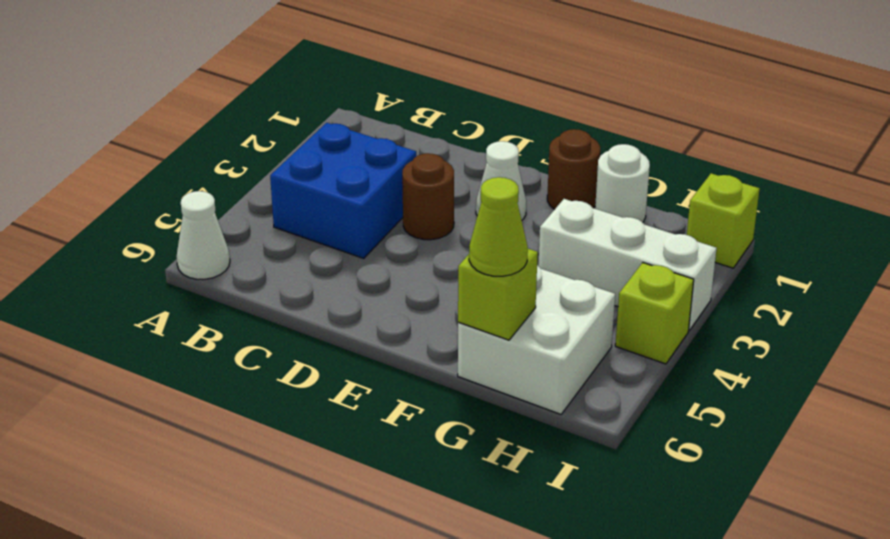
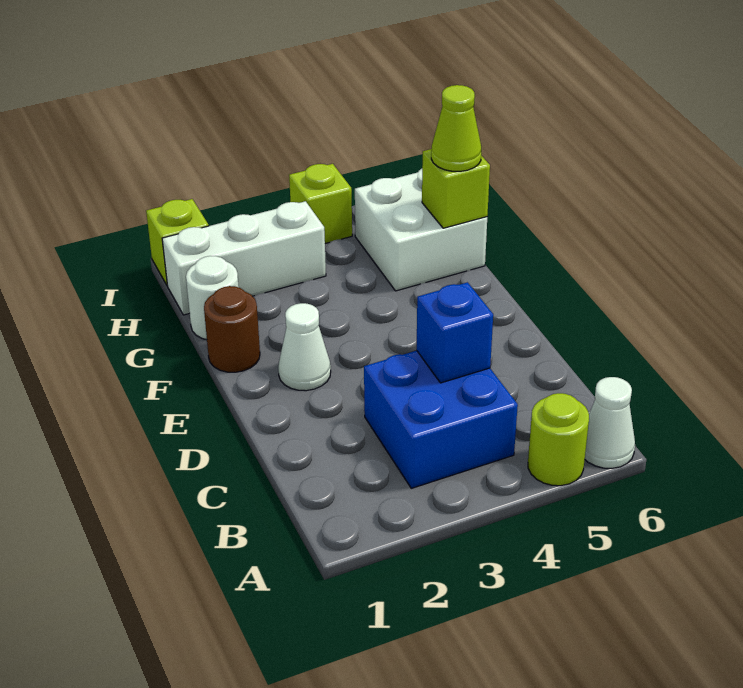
none -> lime 1x1 round brick [528,393,589,486]
none -> blue 1x1 brick [417,282,493,383]
brown 1x1 round brick [402,153,454,240] -> none
white 1x3 brick [538,199,717,330] -> white 1x3 brick turned to [162,201,326,315]

